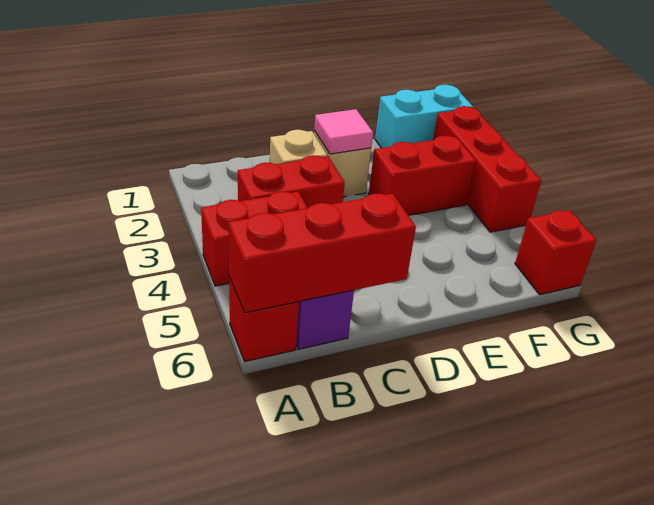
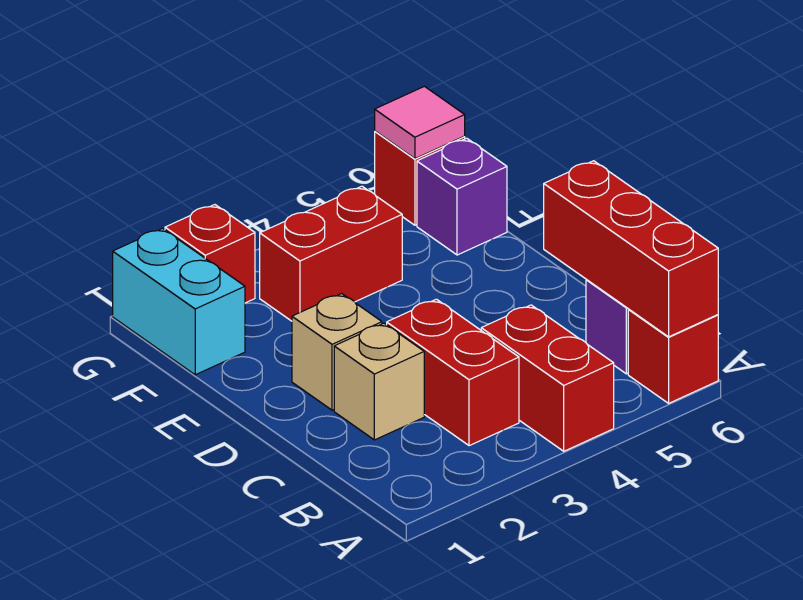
pink 1x1 tile [314,109,373,154] -> pink 1x1 tile moved to [375,86,465,159]
red 1x2 brick [369,135,476,216] -> red 1x2 brick turned to [260,186,402,321]
none -> purple 1x1 brick [417,138,507,255]
red 1x3 brick [433,106,541,232] -> red 1x1 brick [165,205,255,303]

